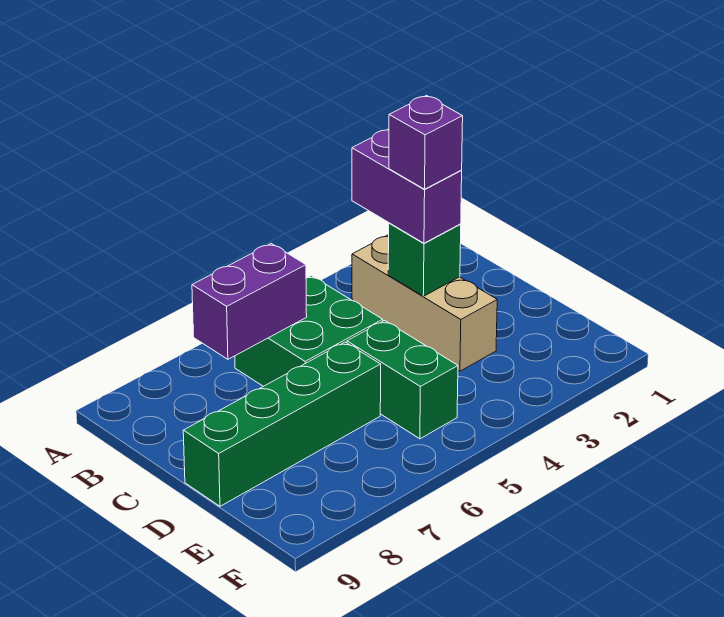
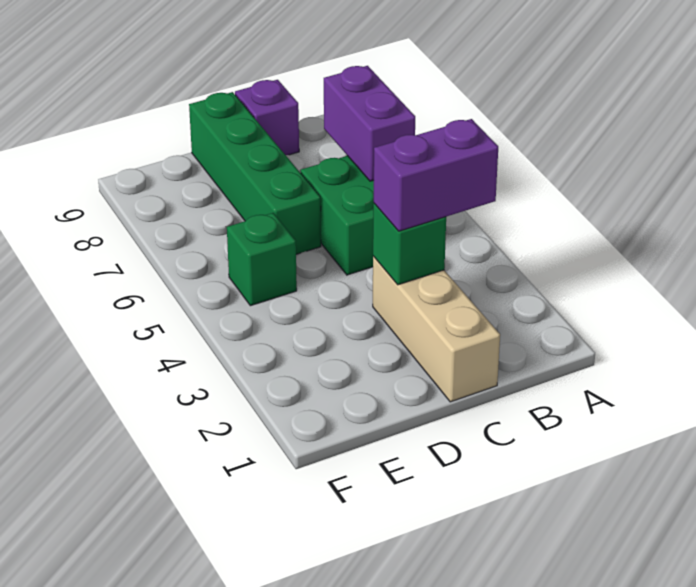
tan 1x3 brick [352,235,497,371] -> tan 1x3 brick turned to [373,256,500,402]
purple 1x1 brick [389,96,463,189] -> purple 1x1 brick moved to [235,80,299,155]
green 1x2 brick [347,321,458,439] -> green 1x1 brick [227,213,297,306]

